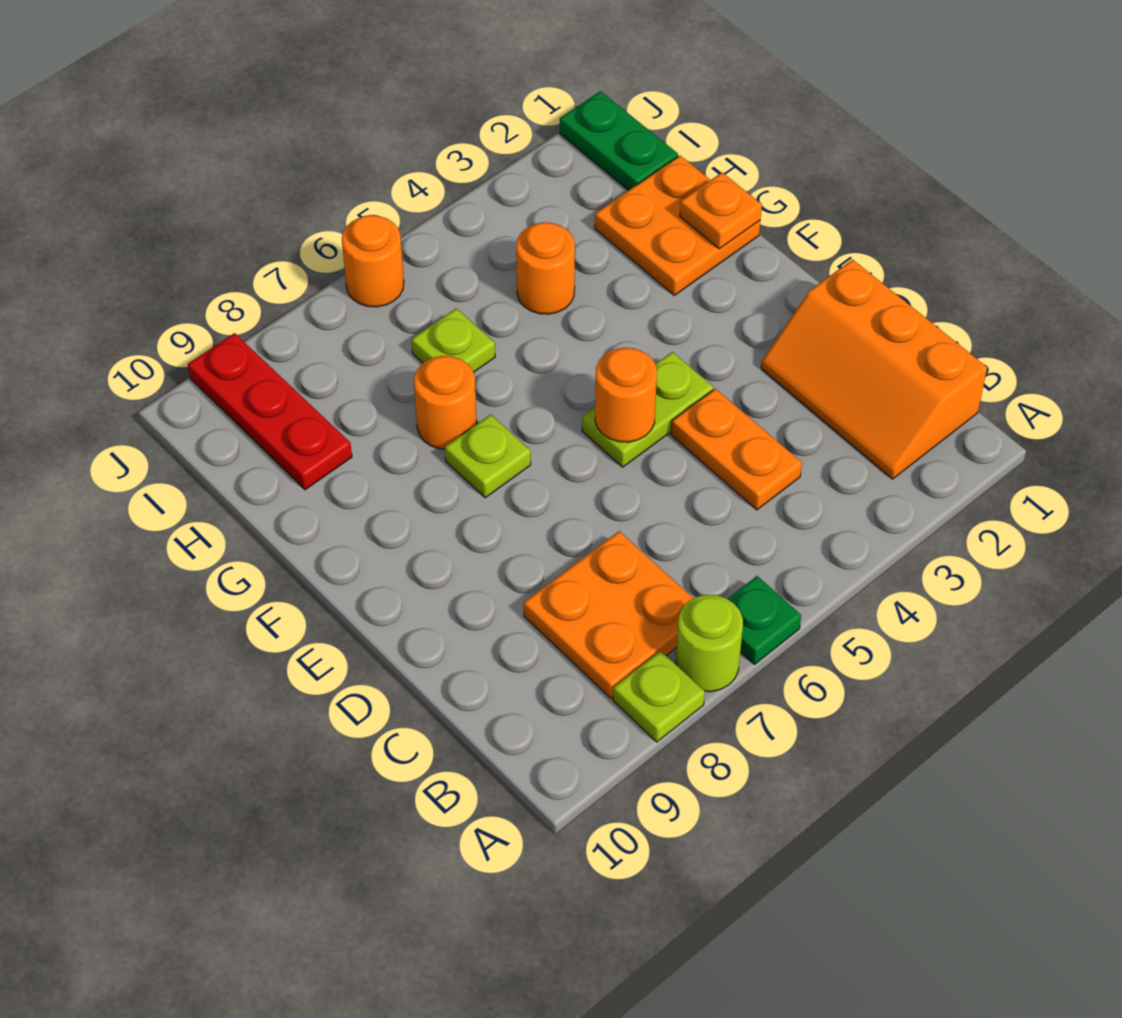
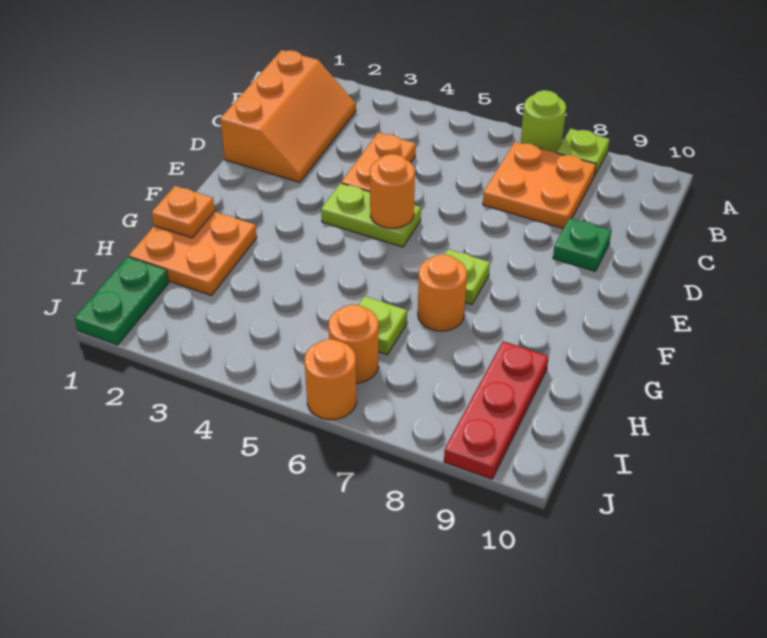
green 1x1 plate [728,576,801,664] -> green 1x1 plate moved to [553,218,612,271]
orange 1x1 round brick [516,222,575,314] -> orange 1x1 round brick moved to [329,304,378,383]

